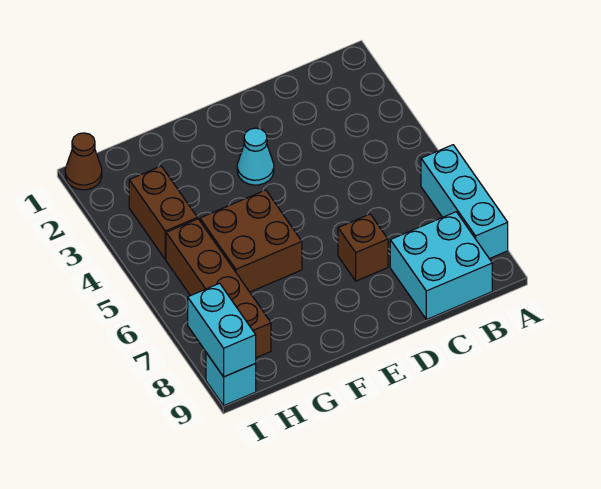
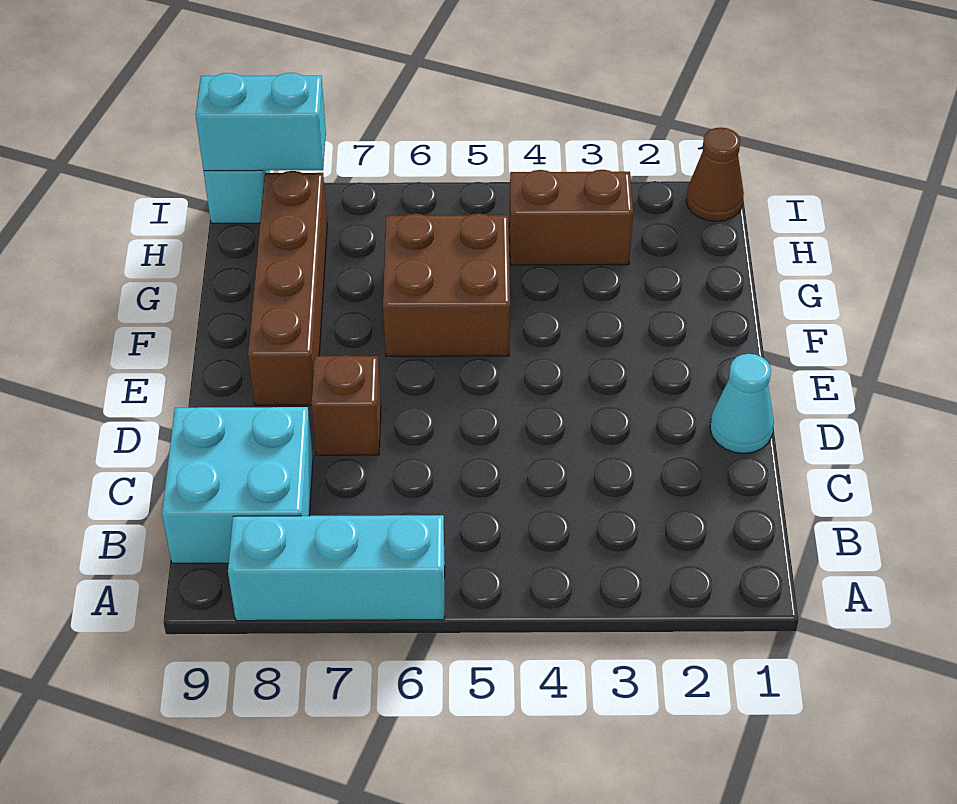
cyan 1x1 cone [237,128,274,185] -> cyan 1x1 cone moved to [710,354,774,453]
brown 1x4 brick [166,219,271,358] -> brown 1x4 brick turned to [248,171,327,405]

